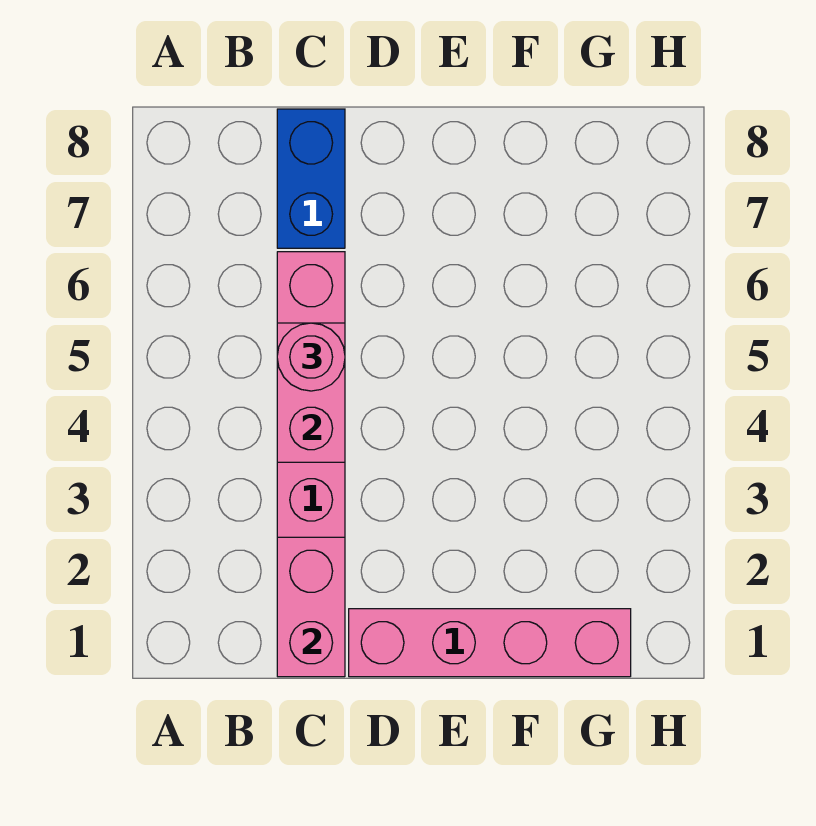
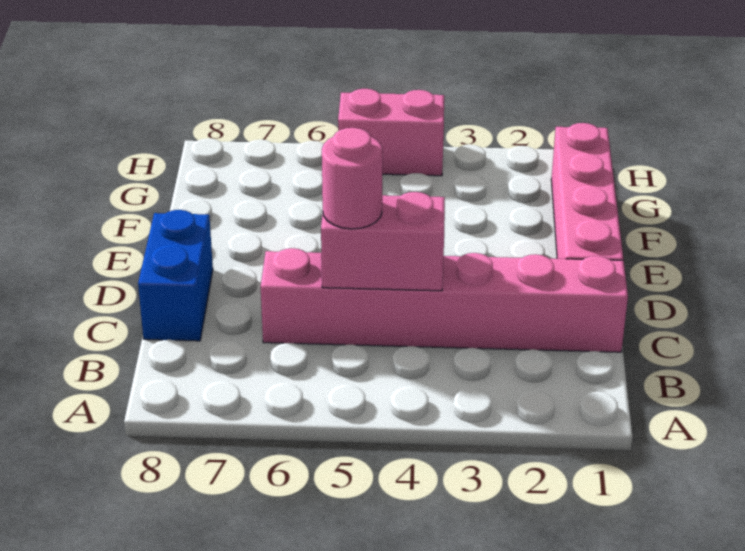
pink 1x2 brick [277,537,345,677] -> pink 1x2 brick moved to [338,89,444,176]
blue 1x2 brick [277,109,345,248] -> blue 1x2 brick turned to [138,210,213,341]

